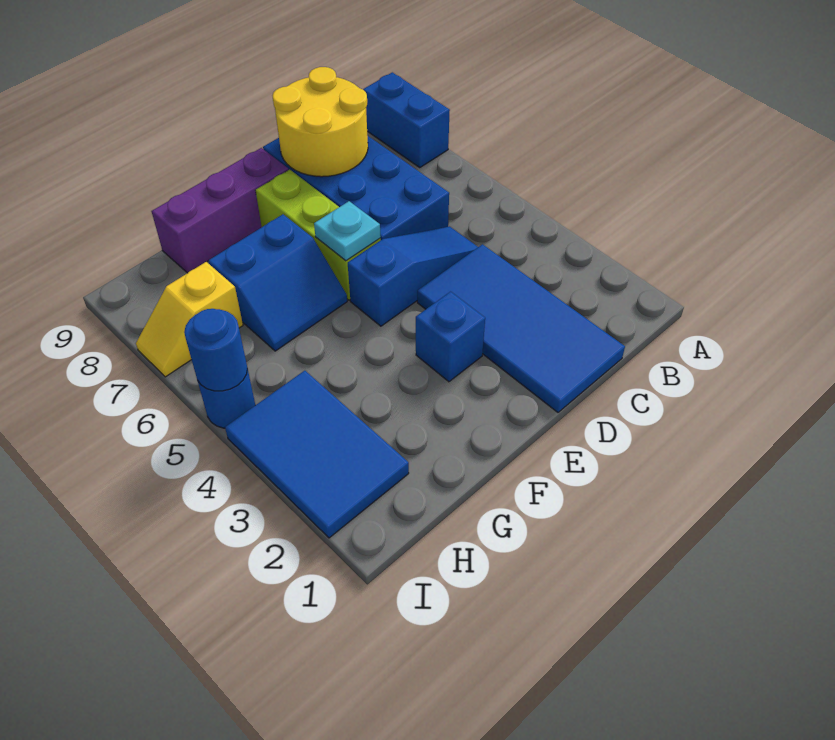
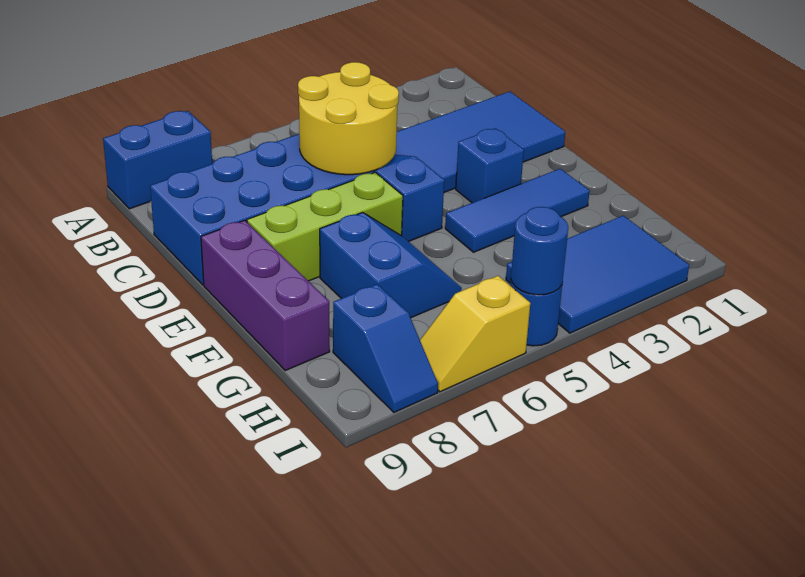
yellow 2x2 round brick [272,67,368,177] -> yellow 2x2 round brick moved to [298,62,399,175]
cyan 1x1 plate [314,201,381,261] -> none
none -> blue 1x3 tile [445,169,590,252]
yellow 1x2 slope [136,262,243,377] -> yellow 1x2 slope turned to [420,276,530,392]
none -> blue 1x2 slope [333,284,438,412]

